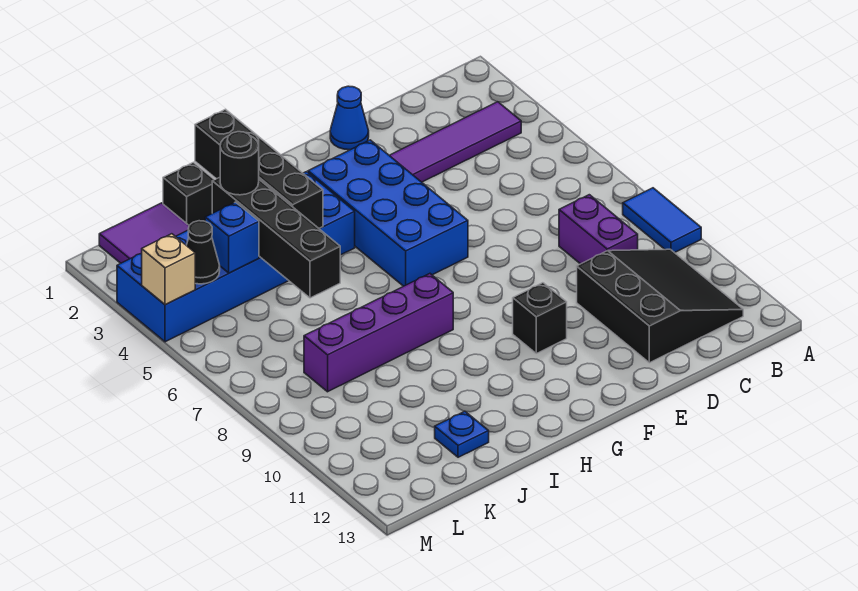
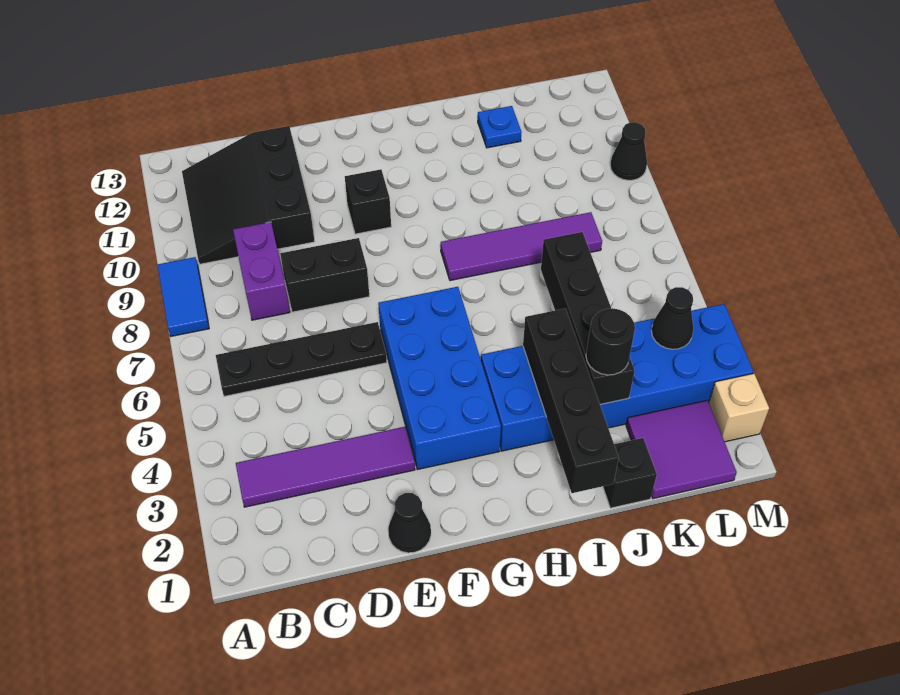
none -> black 1x4 plate [216,322,387,396]
none -> black 1x2 brick [280,238,369,312]
blue 1x1 cone [330,86,369,150] -> black 1x1 cone [388,493,431,553]
purple 1x4 brick [304,274,453,392] -> purple 1x4 tile [441,212,602,281]
blue 1x1 brick [205,202,259,273] -> none
tan 1x1 brick [141,234,195,305] -> tan 1x1 brick moved to [709,374,769,442]
none -> black 1x1 cone [610,122,647,180]

